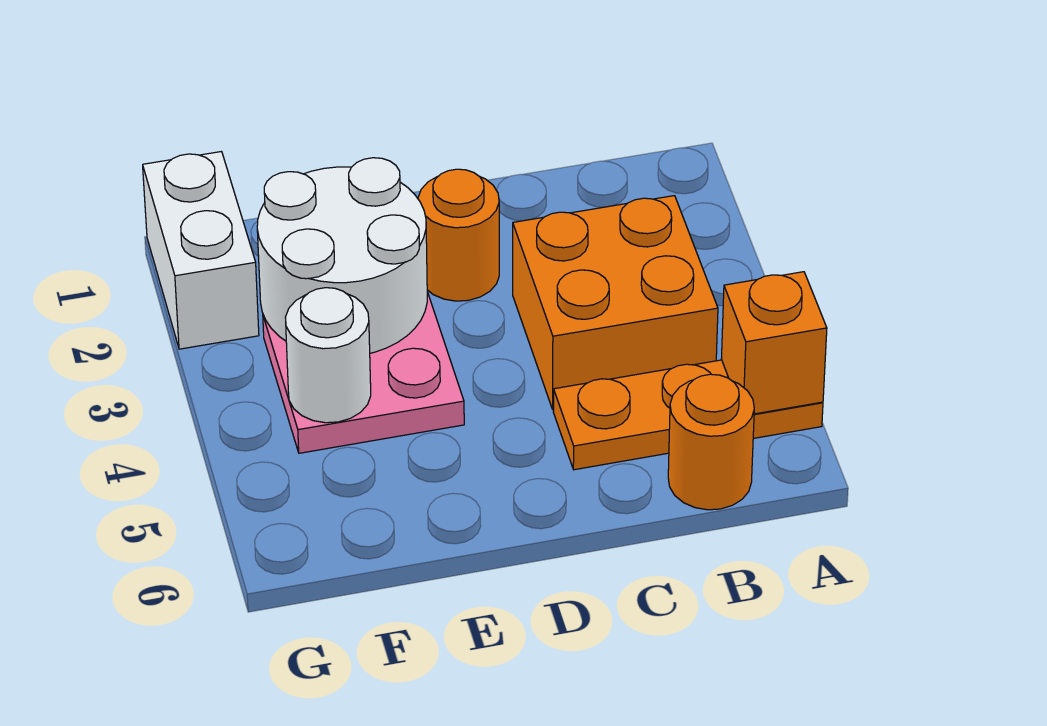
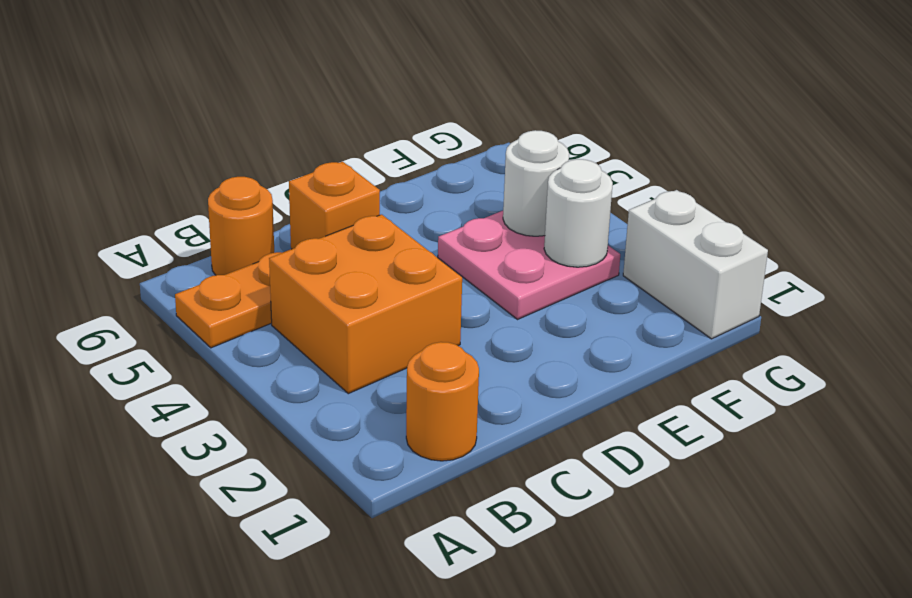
orange 1x1 brick [722,272,827,414] -> orange 1x1 brick moved to [289,162,380,249]
orange 1x1 round brick [418,169,499,301] -> orange 1x1 round brick moved to [406,342,479,461]
white 2x2 round brick [257,158,427,353] -> white 1x1 round brick [544,159,613,267]

